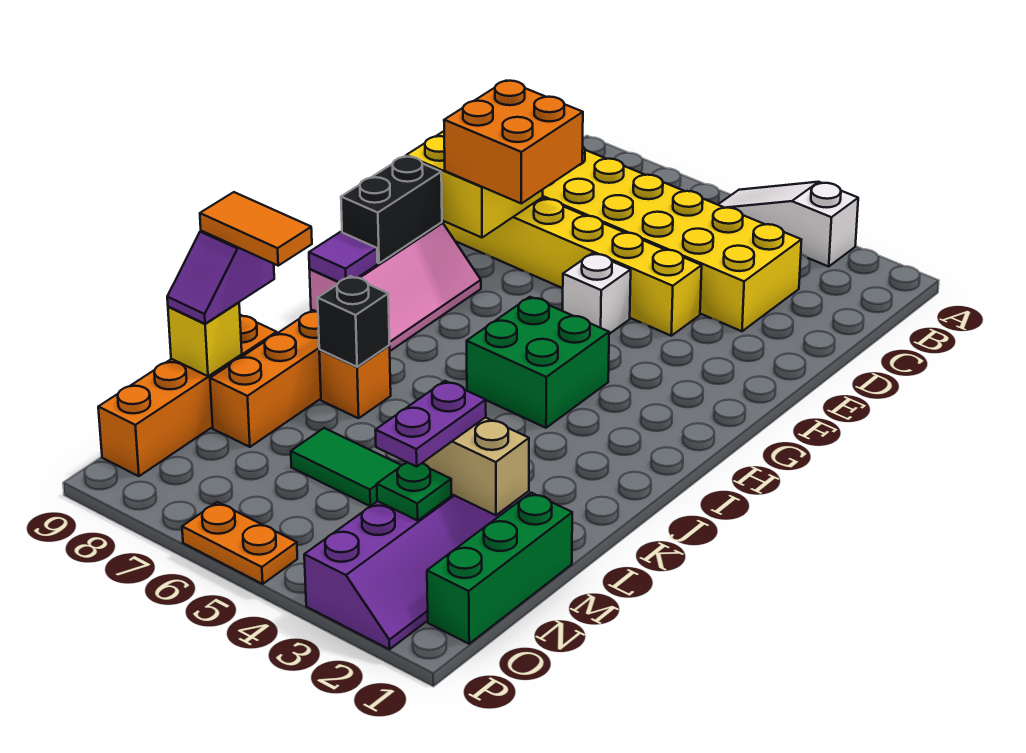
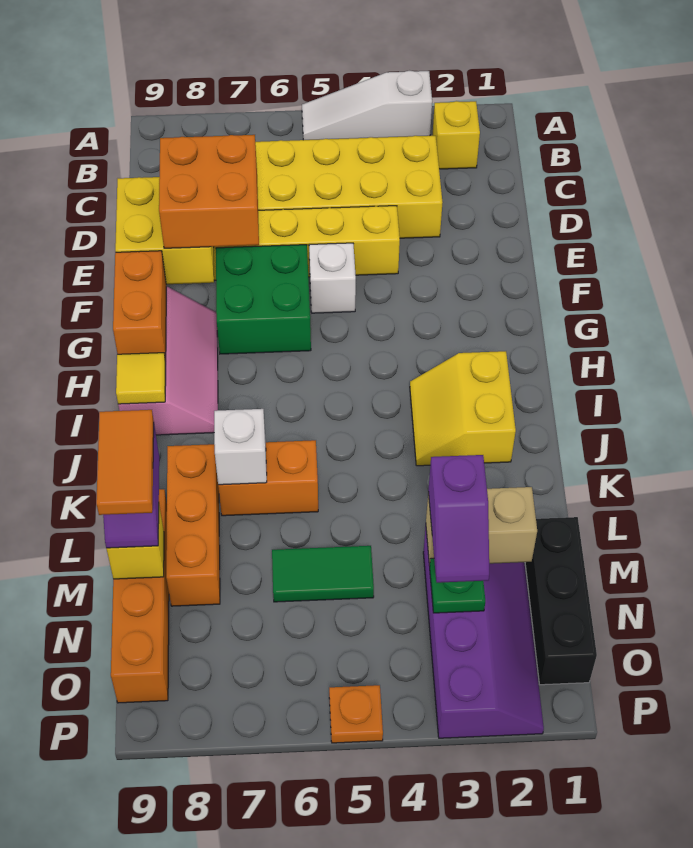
none -> yellow 1x1 brick [432,101,480,169]
black 1x2 brick [341,156,442,263] -> orange 1x2 brick [113,251,166,361]
green 2x2 brick [467,297,609,428] -> green 2x2 brick moved to [216,245,311,354]
none -> yellow 2x2 slope [410,351,516,466]
purple 1x1 tile [309,232,378,282] -> yellow 1x1 tile [116,353,166,404]
orange 1x1 brick [319,346,391,418] -> orange 1x2 brick [218,440,318,516]
black 1x1 brick [318,276,390,367] -> white 1x1 brick [214,409,267,485]
orange 1x2 tile [200,192,312,266] -> orange 1x2 tile turned to [96,410,154,515]
green 1x3 brick [427,493,572,644] -> black 1x3 brick [525,517,597,685]
purple 1x2 plate [375,381,486,467] -> purple 1x2 slope [428,455,489,583]
orange 1x2 plate [182,502,297,584] -> orange 1x1 plate [329,685,383,743]

